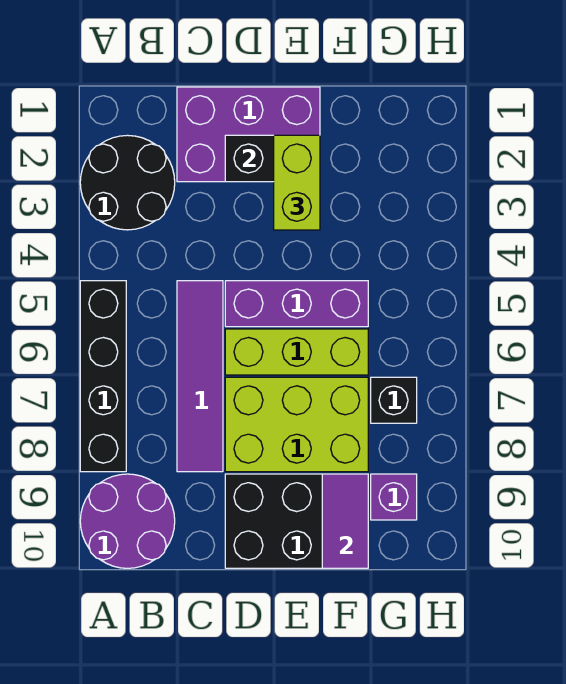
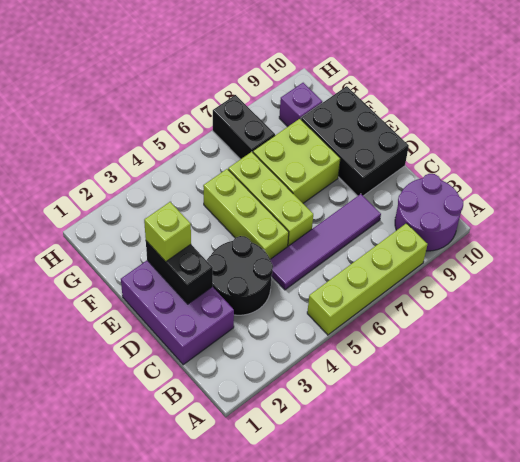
black 2x2 round brick [80,135,175,230] -> black 2x2 round brick moved to [207,236,273,315]
black 1x4 brick [80,281,126,472] -> lime 1x4 brick [307,223,427,335]
purple 1x3 brick [225,281,368,327] -> lime 1x3 brick [203,169,289,259]
lime 2x3 brick [225,377,368,472] -> lime 2x2 brick [253,119,340,203]
lime 1x2 brick [274,135,320,230] -> lime 1x1 brick [144,202,191,262]
purple 1x2 tile [322,474,368,568] -> none
black 1x1 brick [371,377,417,423] -> black 1x2 brick [213,95,275,159]

